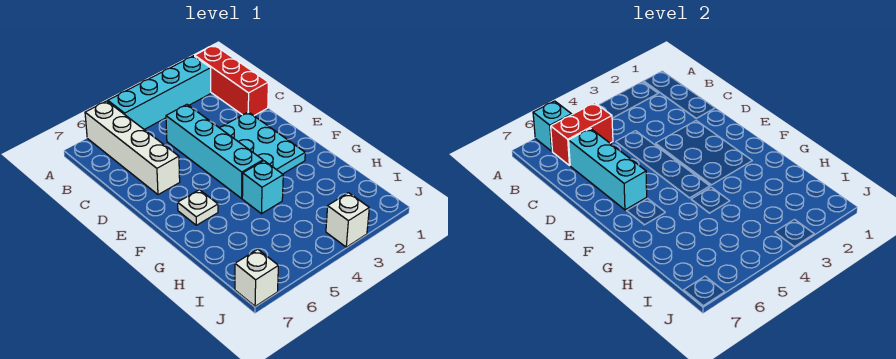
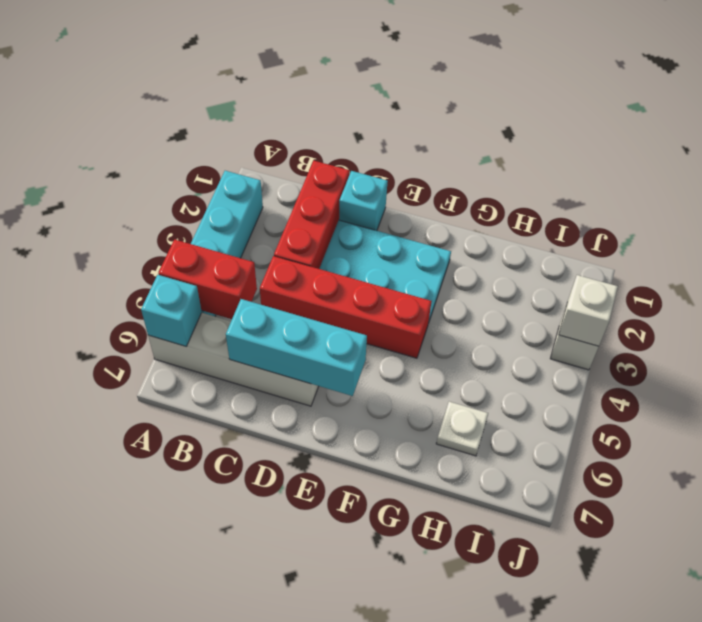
red 1x3 brick [195,45,268,116] -> red 1x3 brick turned to [274,161,349,269]
red 1x2 brick [551,103,613,165] -> red 1x2 brick turned to [158,240,257,319]
cyan 1x4 brick [166,104,263,198] -> red 1x4 brick [260,256,431,358]
white 1x1 plate [178,190,218,225] -> white 1x1 plate moved to [436,402,488,456]
cyan 1x1 brick [242,161,283,214] -> cyan 1x1 brick moved to [339,171,388,231]
white 1x1 brick [235,249,278,306] -> white 1x1 brick moved to [559,275,618,346]

